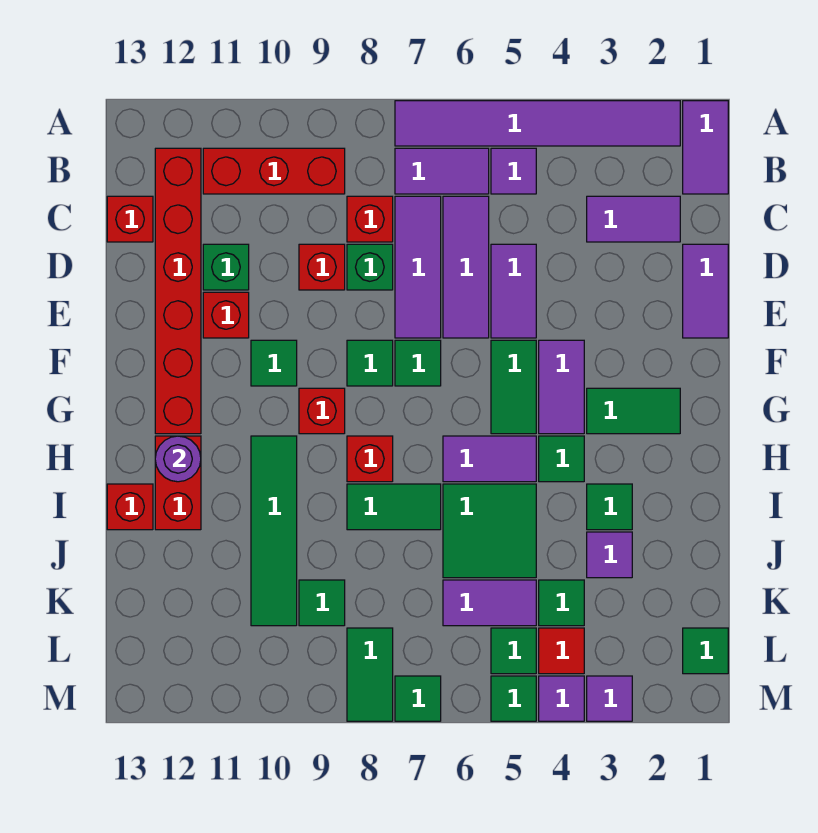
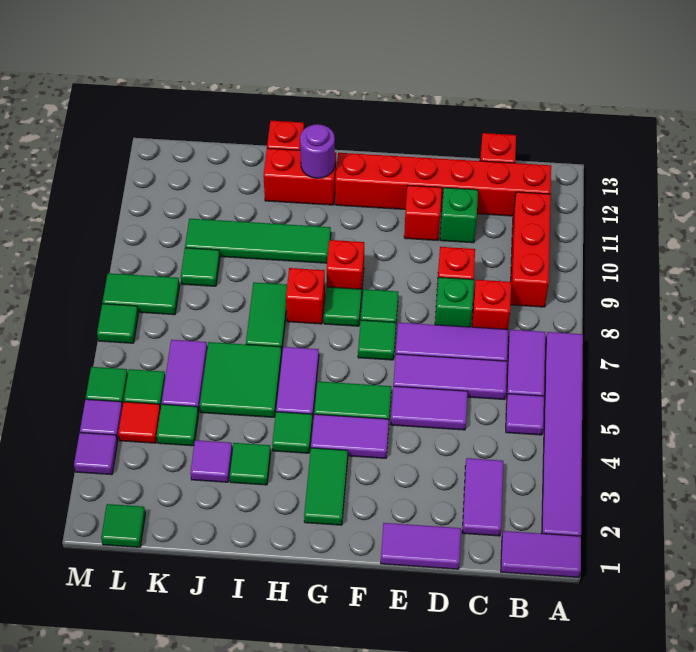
green 1x1 tile [251,340,297,386] -> green 1x1 tile moved to [324,287,362,326]

